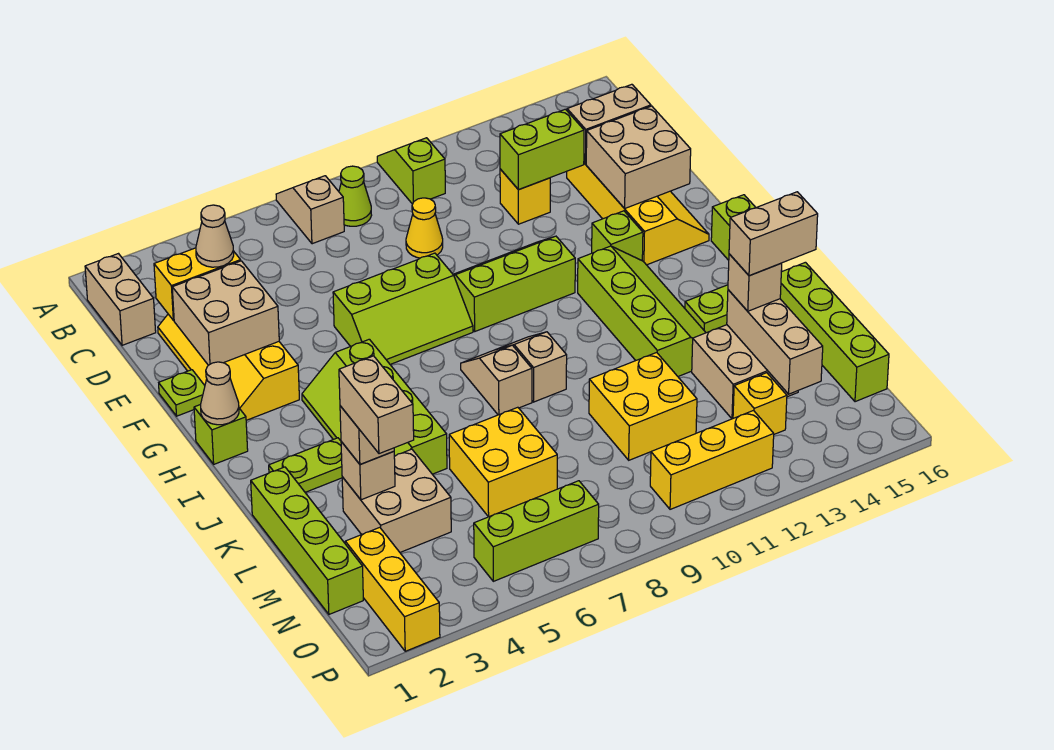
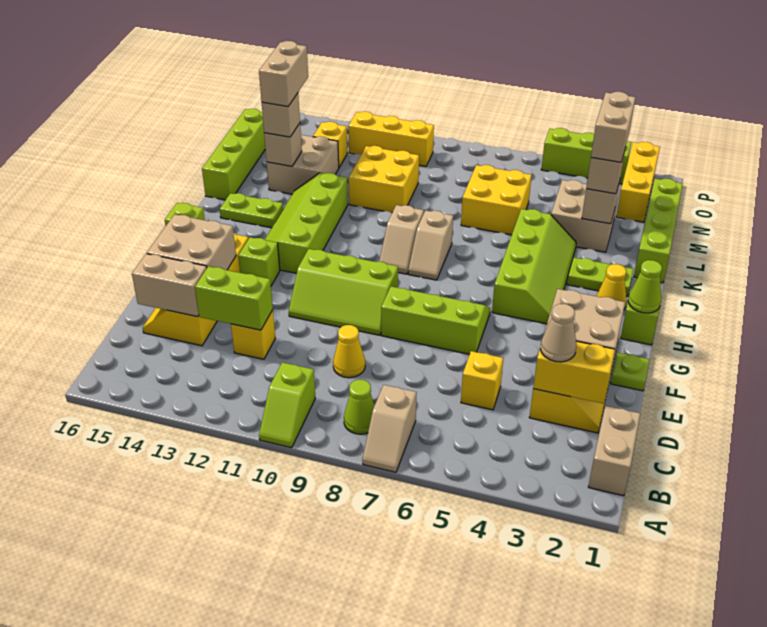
none -> yellow 1x1 brick [461,351,503,410]
tan 1x1 cone [201,362,239,425] -> lime 1x1 cone [628,260,662,313]
none -> yellow 1x1 cone [597,264,626,309]
tan 1x3 brick [727,290,823,394] -> tan 1x1 brick [264,123,302,166]
tan 1x2 brick [729,192,818,276] -> tan 1x2 brick turned to [259,41,308,107]
lime 1x3 brick [474,481,599,581] -> lime 1x3 brick moved to [541,128,631,184]

